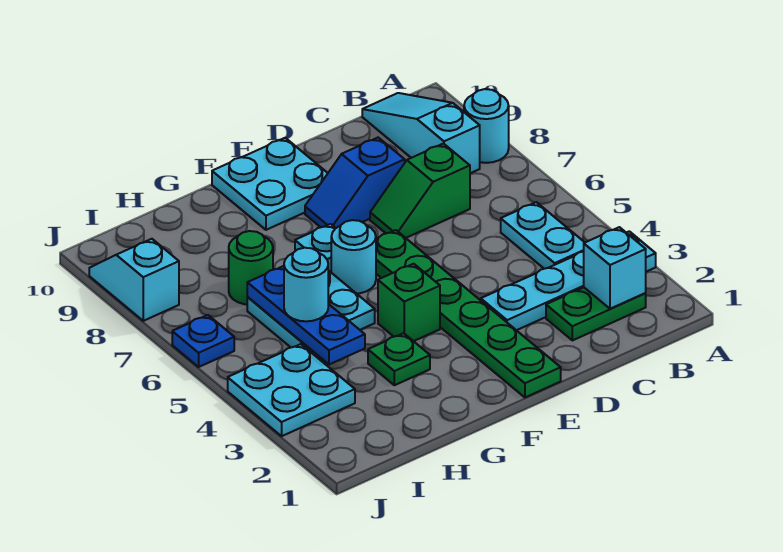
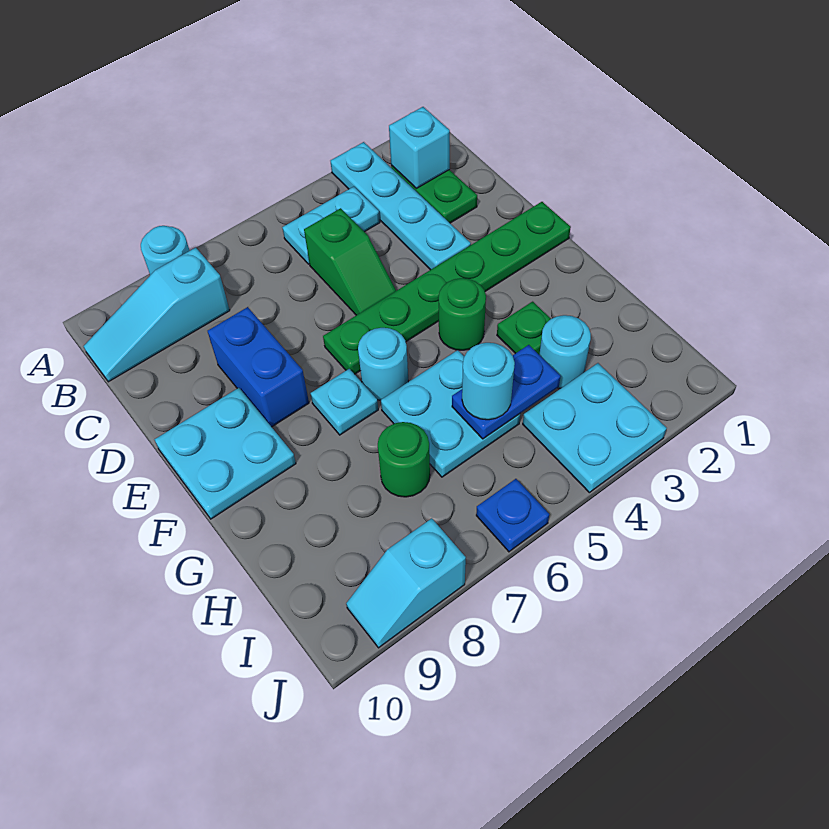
green 1x2 slope [370,144,470,238] -> green 1x2 slope moved to [304,208,396,315]
blue 1x2 slope [305,138,405,228] -> blue 1x2 brick [208,307,309,427]
green 1x1 brick [378,264,440,341] -> green 1x1 round brick [439,278,486,350]
none -> cyan 1x1 round brick [539,315,591,388]
blue 1x3 plate [247,266,365,365] -> blue 1x2 plate [452,345,561,439]

